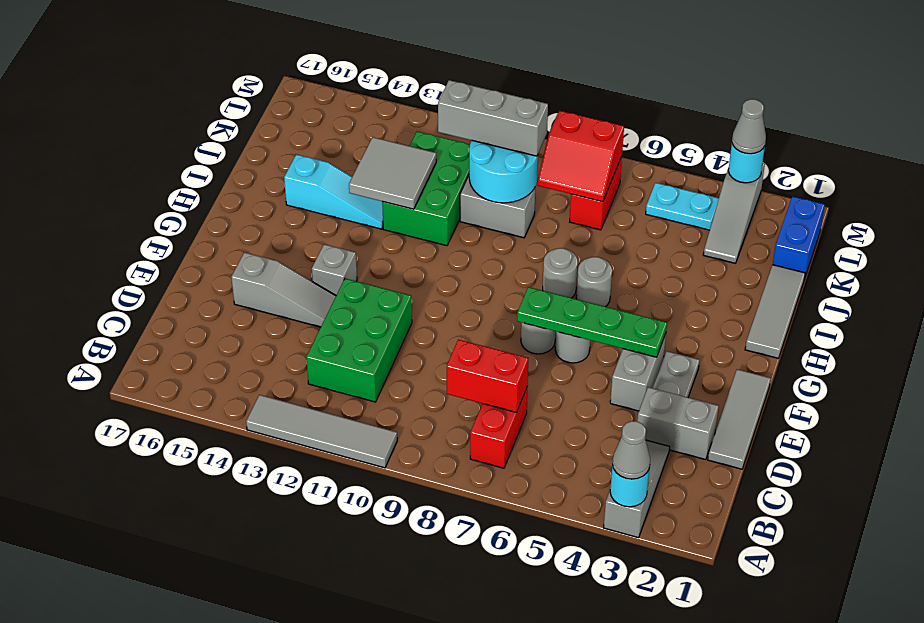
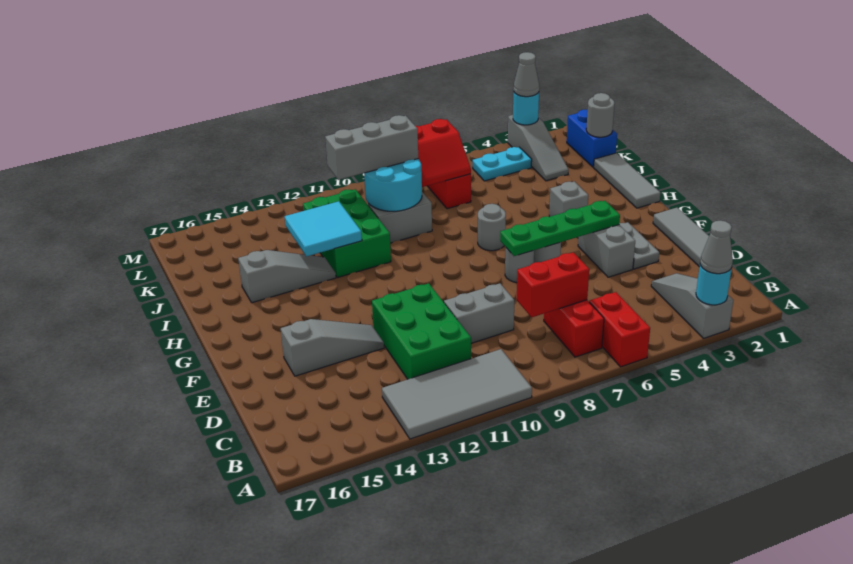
none -> red 1x2 brick [589,292,650,367]
grey 1x4 tile [246,395,397,468] -> grey 2x4 tile [382,349,532,439]
grey 1x2 brick [637,387,719,460] -> grey 1x2 brick moved to [444,283,514,343]
grey 1x1 brick [312,244,357,295] -> grey 1x1 brick moved to [549,181,588,217]
grey 1x1 round brick [576,257,612,307] -> grey 1x1 round brick moved to [586,93,614,137]
grey 2x2 tile [349,137,436,209] -> cyan 2x2 tile [285,201,362,256]
cyan 1x3 slope [284,154,383,229] -> grey 1x3 slope [238,250,336,303]

